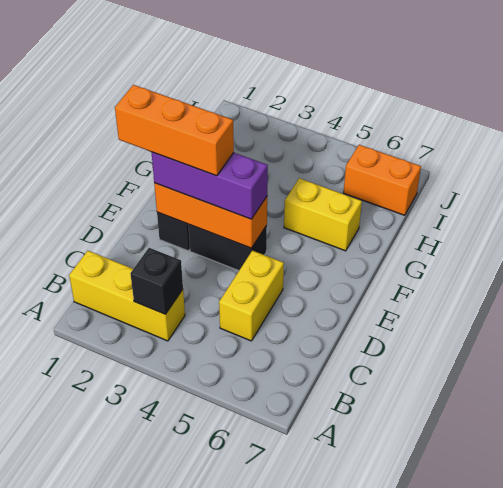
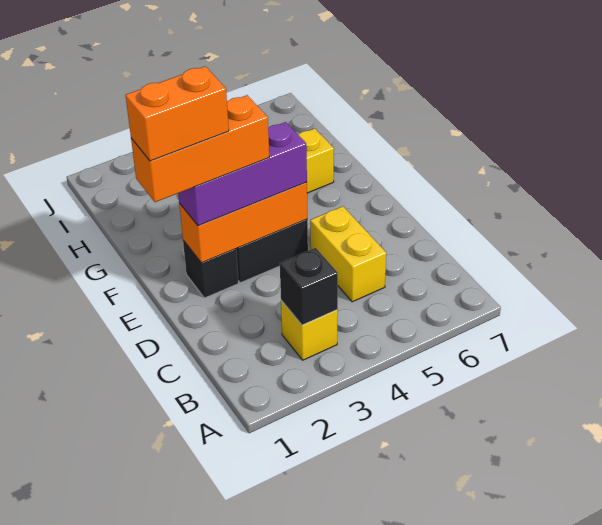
yellow 1x3 brick [69,251,185,341] -> yellow 1x1 brick [281,300,338,360]
orange 1x2 brick [344,145,421,215] -> orange 1x2 brick moved to [126,66,229,161]

